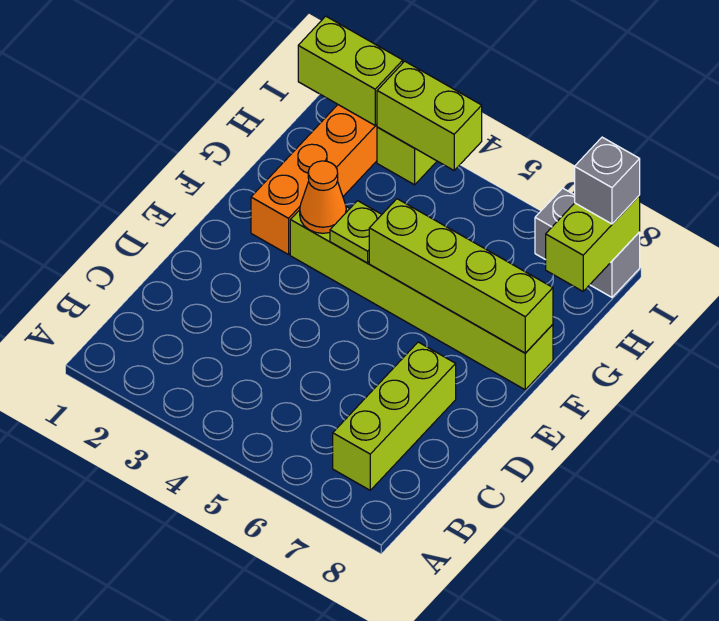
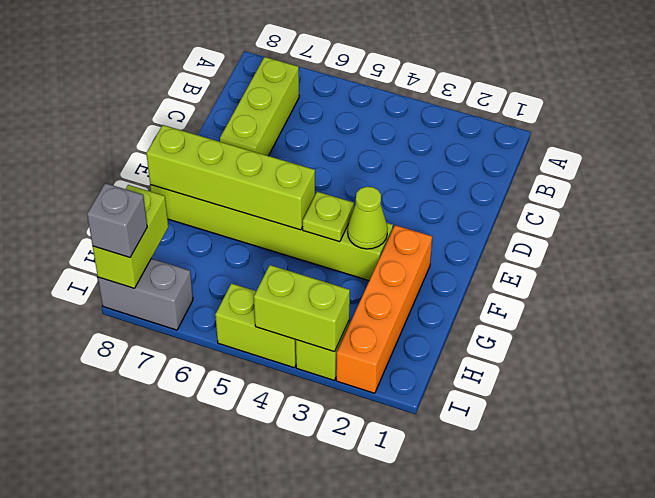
orange 1x1 cone [300,161,346,233] -> lime 1x1 cone [348,186,388,249]
lime 1x2 brick [298,16,403,125] -> lime 1x2 brick moved to [215,283,296,368]

